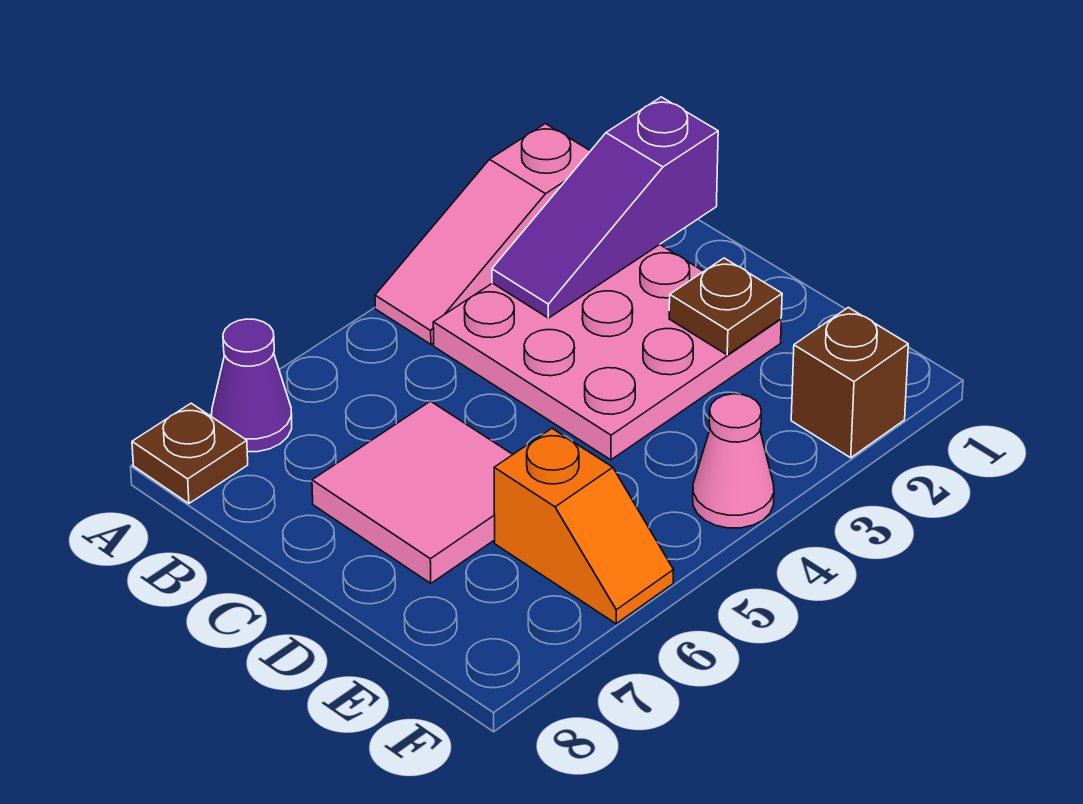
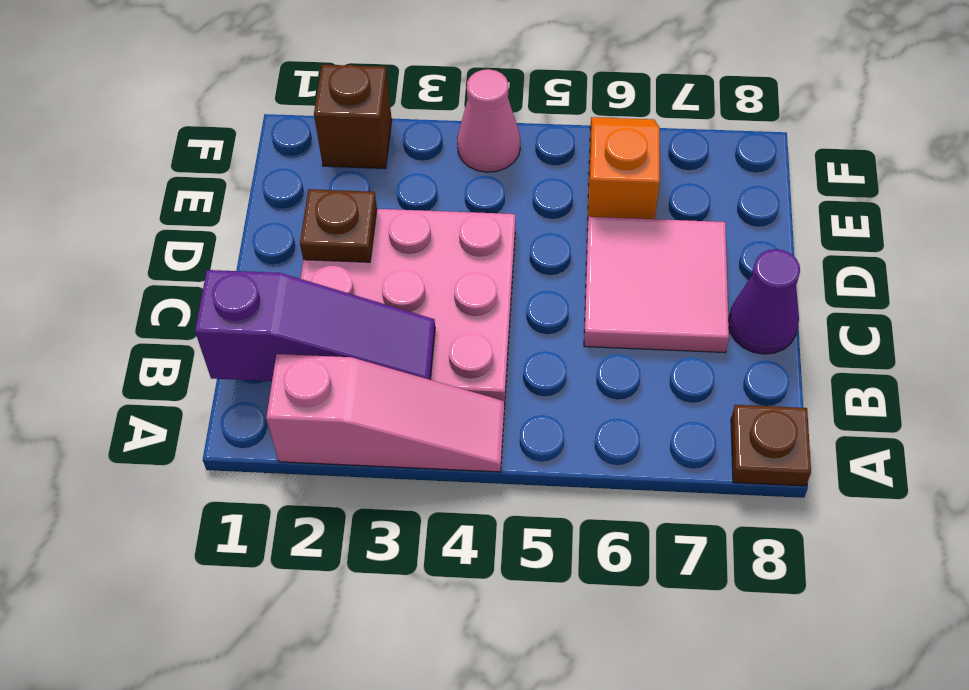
purple 1x1 cone [212,319,292,452] -> purple 1x1 cone moved to [728,249,800,354]

